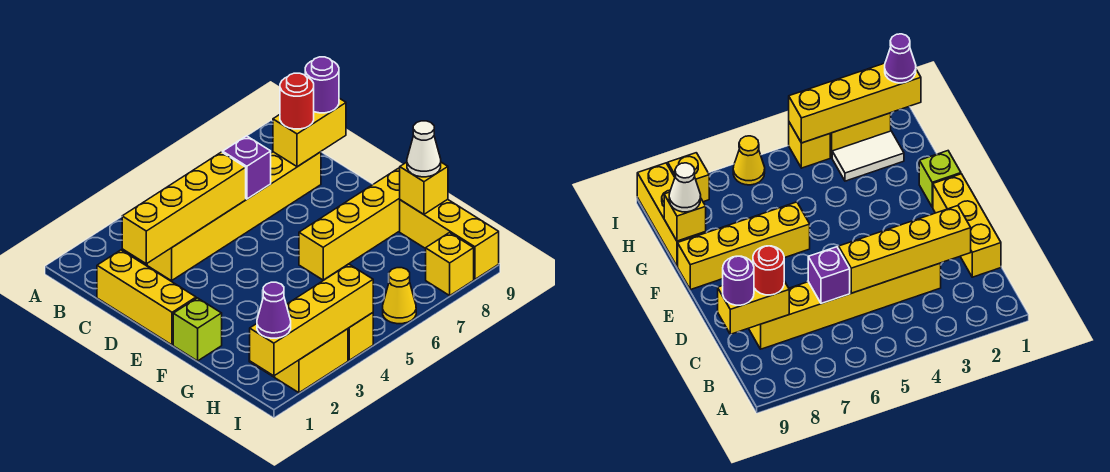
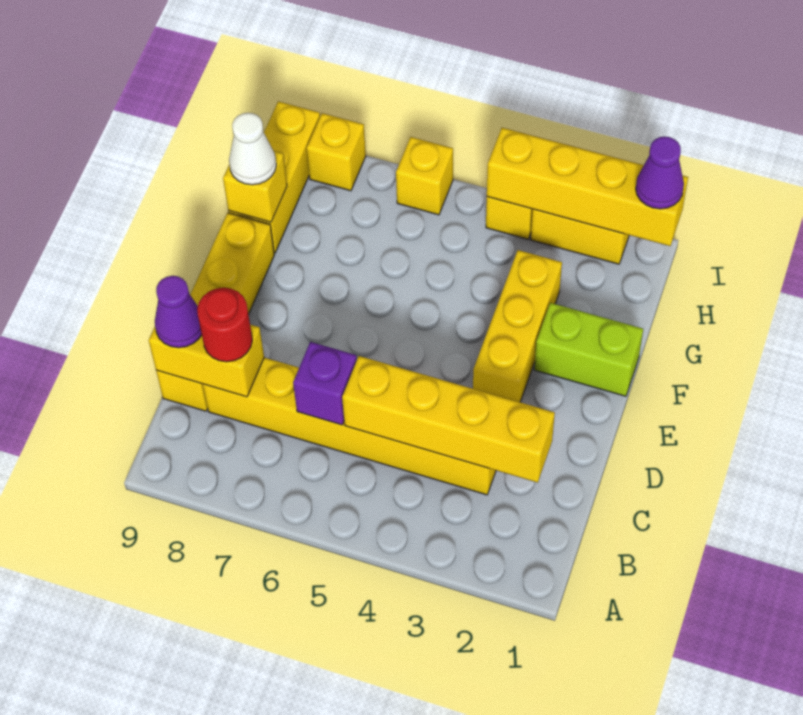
yellow 1x3 brick [97,250,196,345] -> yellow 1x3 brick moved to [473,250,562,402]
purple 1x1 round brick [305,57,339,113] -> purple 1x1 cone [155,276,202,348]
lime 1x1 brick [173,298,222,361] -> lime 1x2 brick [534,303,643,396]
yellow 1x4 brick [299,168,400,280] -> yellow 1x4 brick turned to [156,213,274,411]
white 1x2 tile [832,131,904,181] -> none
yellow 1x1 cone [383,268,416,324] -> yellow 1x1 brick [396,137,453,215]

